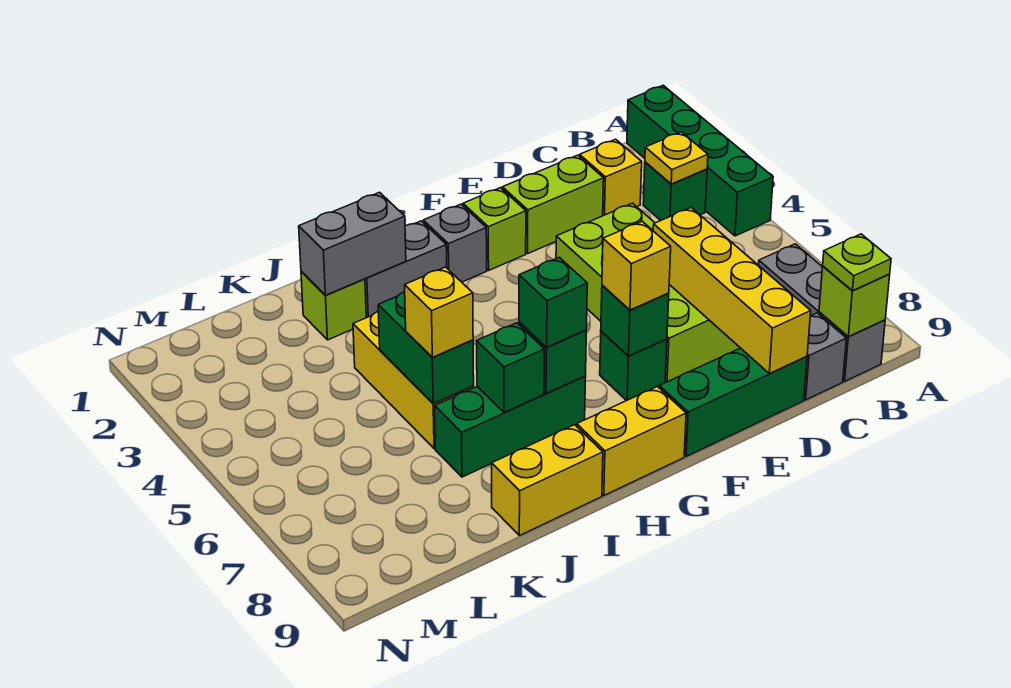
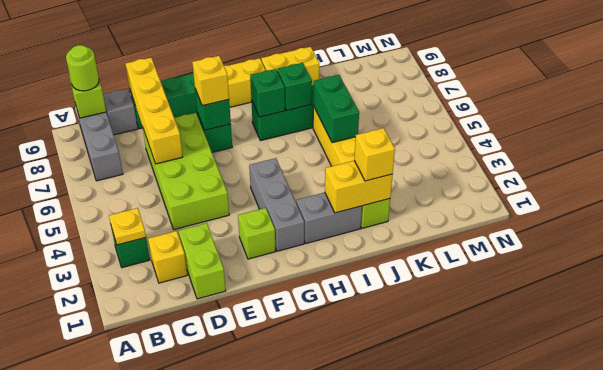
green 1x4 brick [627,85,773,236] -> none
lime 1x1 plate [823,234,891,291] -> lime 1x1 round brick [66,45,99,91]
lime 1x2 brick [502,155,604,253] -> lime 1x2 brick turned to [179,223,226,299]
grey 1x1 brick [423,204,487,282] -> grey 1x3 brick [249,158,304,251]
green 1x1 brick [519,257,587,347] -> none
grey 1x2 brick [299,192,406,295] -> yellow 1x2 brick [325,161,393,213]
yellow 1x1 brick [405,267,473,357] -> yellow 1x1 brick moved to [354,128,395,181]

